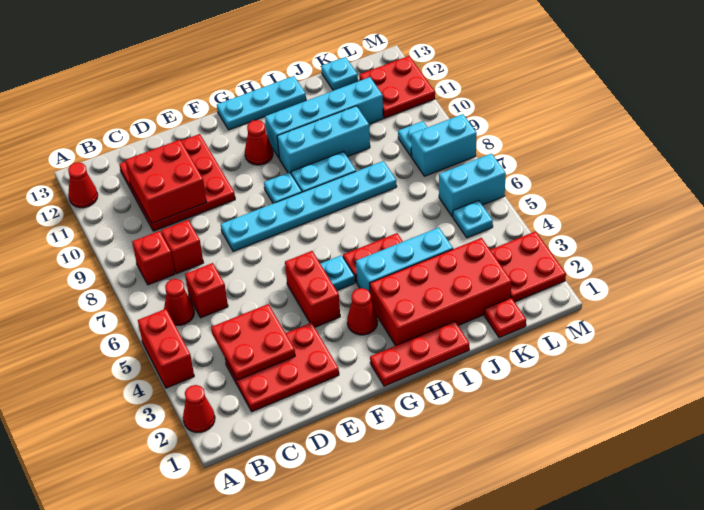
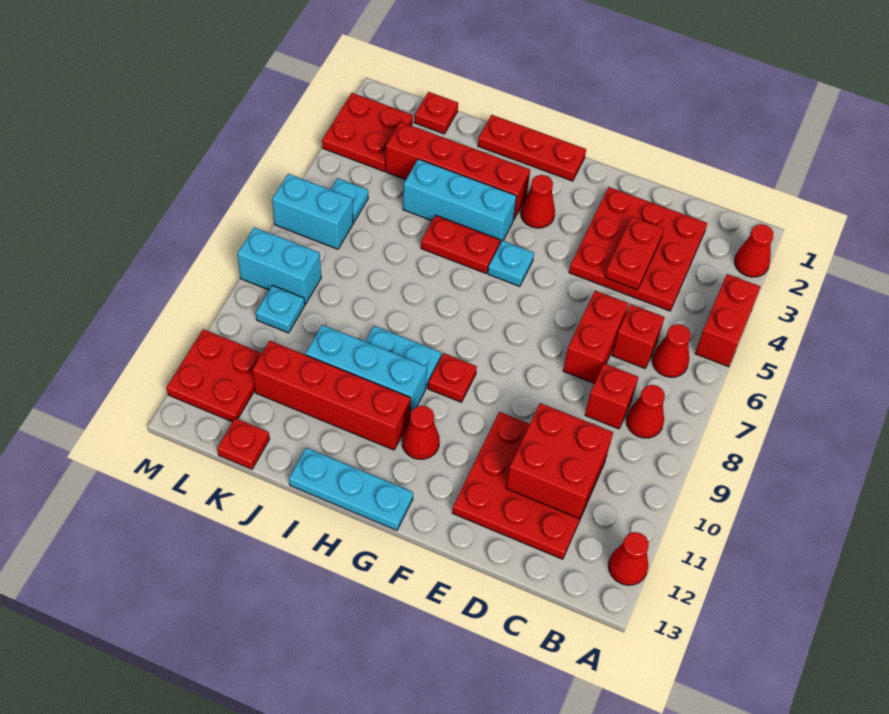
red 1x1 brick [132,231,175,285] -> red 1x1 cone [626,385,665,438]
red 2x3 plate [225,323,339,412] -> red 3x3 plate [569,187,707,311]
red 2x2 plate [211,304,295,380] -> red 1x2 plate [605,217,664,290]
cyan 1x6 plate [221,161,397,251] -> none
red 1x2 brick [285,251,340,327] -> red 1x2 brick moved to [563,291,629,384]
cyan 1x1 plate [264,172,302,203] -> red 1x1 plate [428,353,477,402]
red 2x4 brick [370,238,511,346] -> red 1x4 brick [386,122,530,219]
cyan 1x4 brick [265,77,383,158] -> red 1x4 brick [252,341,411,450]
cyan 1x1 plate [321,57,358,90] -> red 1x1 plate [217,418,270,469]

